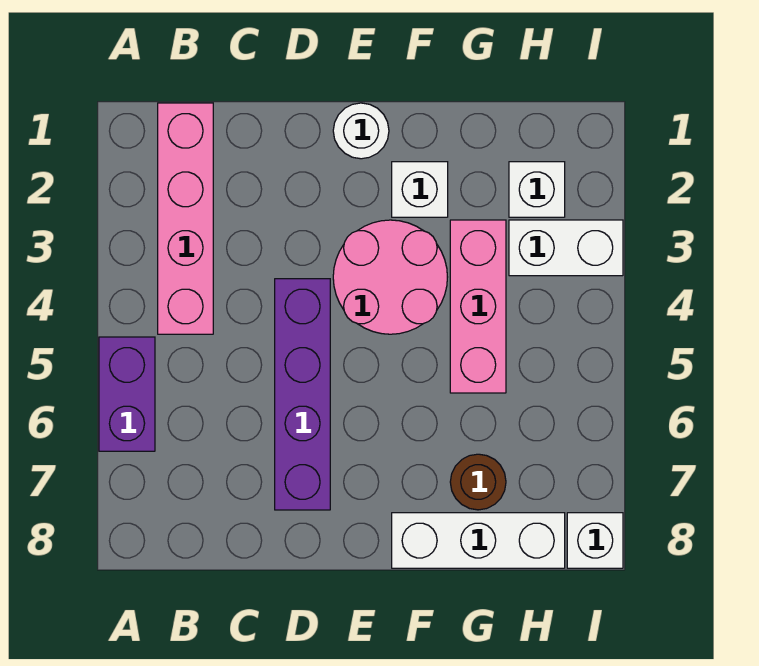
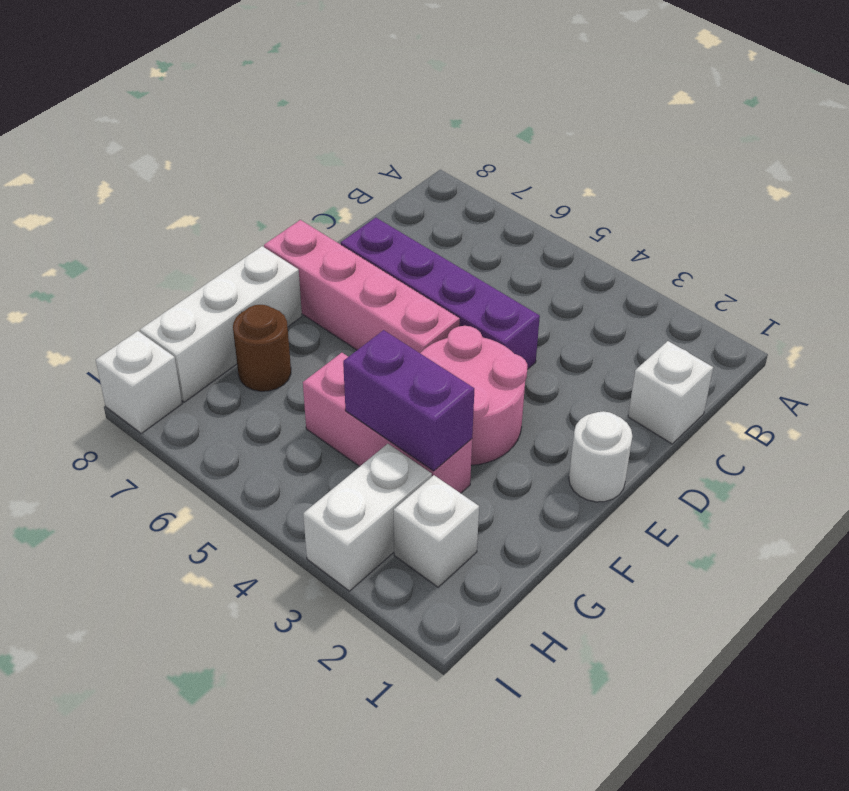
purple 1x2 brick [99,337,155,451] -> purple 1x2 brick moved to [343,330,474,471]
pink 1x4 brick [158,103,213,334] -> pink 1x4 brick moved to [264,220,460,353]
white 1x1 brick [392,162,448,217] -> white 1x1 brick moved to [628,341,713,444]

